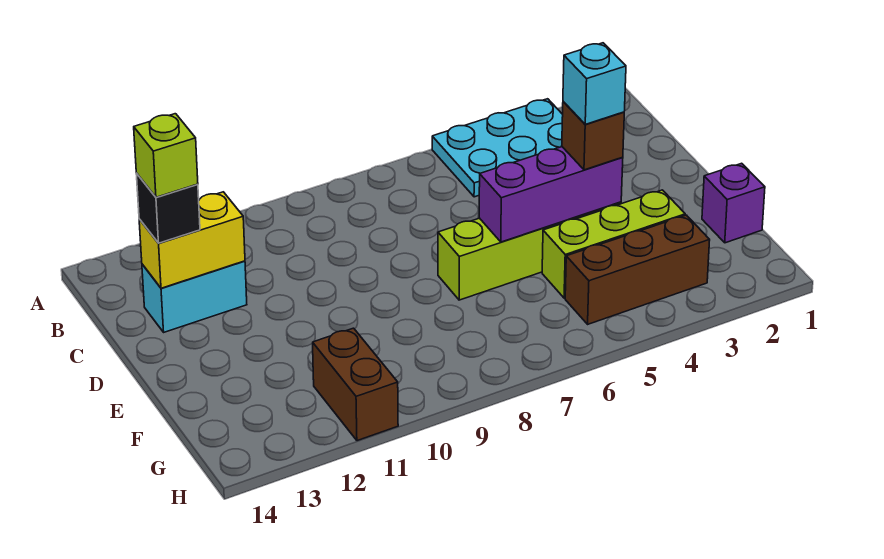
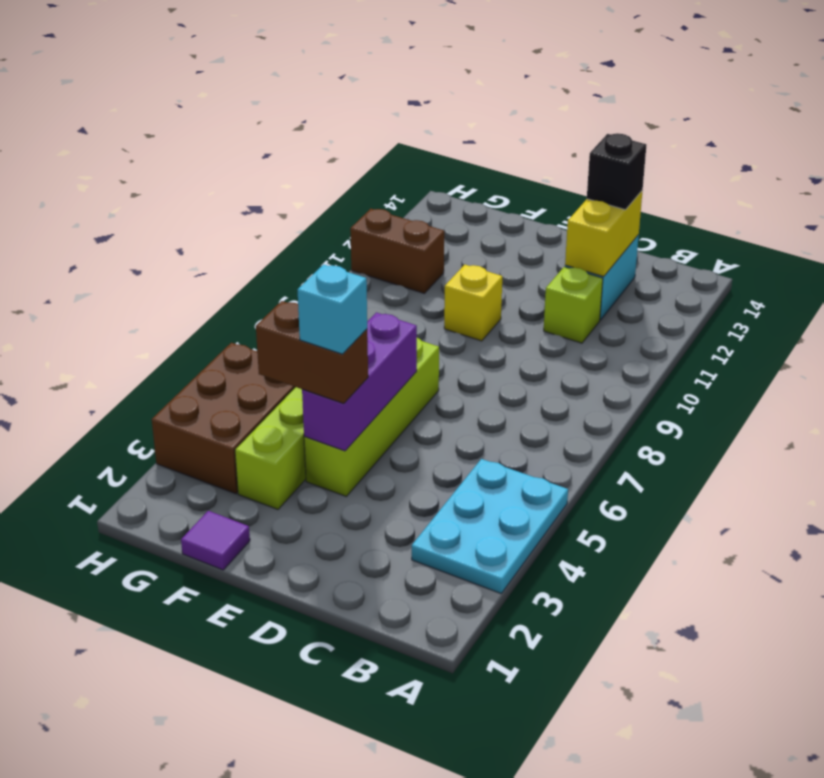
lime 1x1 brick [134,114,198,197] -> lime 1x1 brick moved to [544,267,603,343]
brown 1x1 brick [562,102,624,170] -> brown 1x2 brick [256,301,368,404]
none -> yellow 1x1 brick [444,265,502,341]
purple 1x1 brick [702,163,765,243] -> purple 1x1 tile [181,511,250,570]
brown 1x3 brick [565,215,710,324] -> brown 2x3 brick [152,343,295,494]

